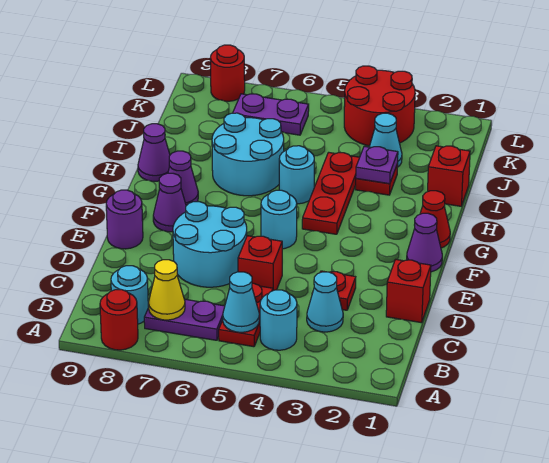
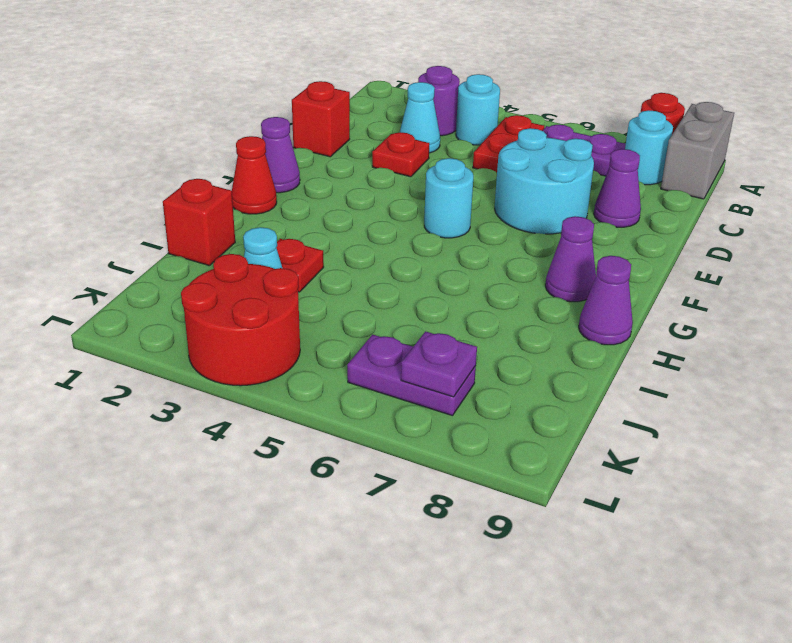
none -> grey 1x2 brick [661,102,734,199]
cyan 1x1 cone [223,272,259,332] -> none
yellow 1x1 cone [148,260,185,320] -> none
red 1x1 brick [238,236,282,290] -> none
purple 1x1 round brick [106,190,143,249] -> purple 1x1 round brick moved to [418,66,460,136]
purple 1x1 cone [153,173,186,232] -> purple 1x1 cone moved to [594,149,641,227]
red 1x3 plate [302,152,360,234] -> none
cyan 1x1 round brick [279,146,314,204] -> none
cyan 2x2 round brick [212,113,284,196] -> none
purple 1x1 plate [356,146,398,184] -> purple 1x1 plate moved to [401,331,477,397]
red 1x1 round brick [210,45,245,101] -> none

